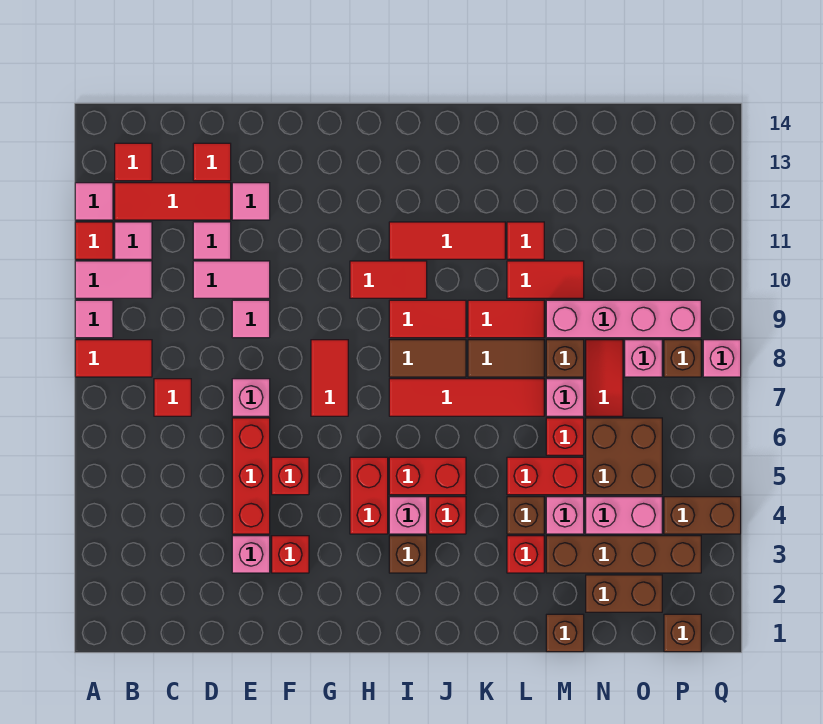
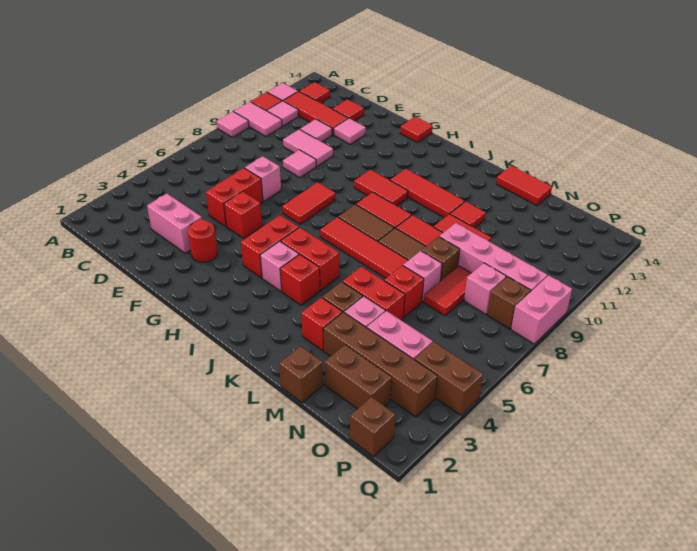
red 1x2 tile [75,340,152,377] -> red 1x2 tile moved to [496,166,552,205]
red 1x1 tile [154,379,191,416] -> red 1x1 tile moved to [400,117,432,143]
pink 1x1 brick [232,536,270,573] -> pink 1x2 brick [147,194,202,253]
red 1x3 brick [232,418,270,534] -> red 1x2 brick [206,168,263,226]
red 1x1 brick [272,536,309,573] -> red 1x1 round brick [188,220,217,262]
brown 1x1 brick [389,536,427,573] -> none
brown 2x2 brick [586,418,662,495] -> none
pink 1x1 brick [703,340,741,377] -> pink 1x2 brick [511,275,572,344]

